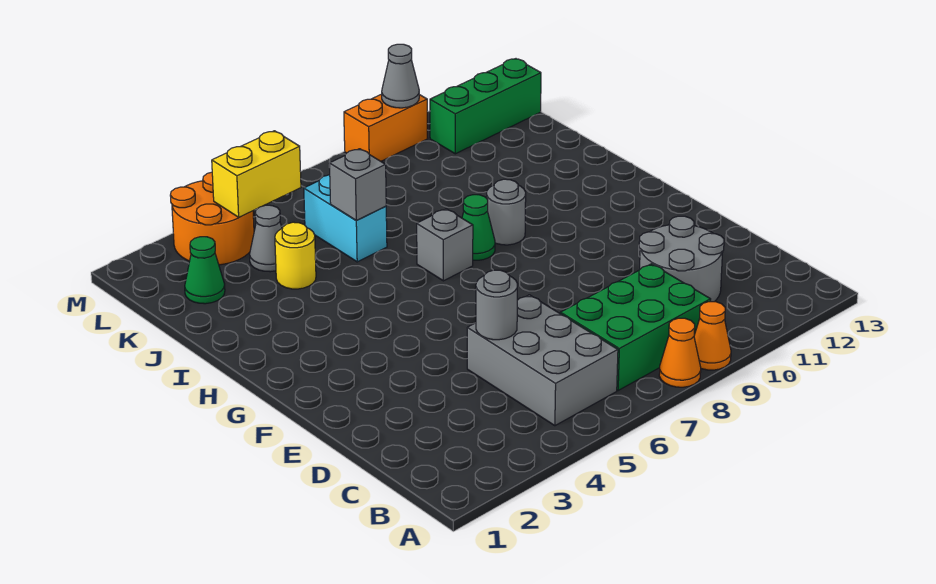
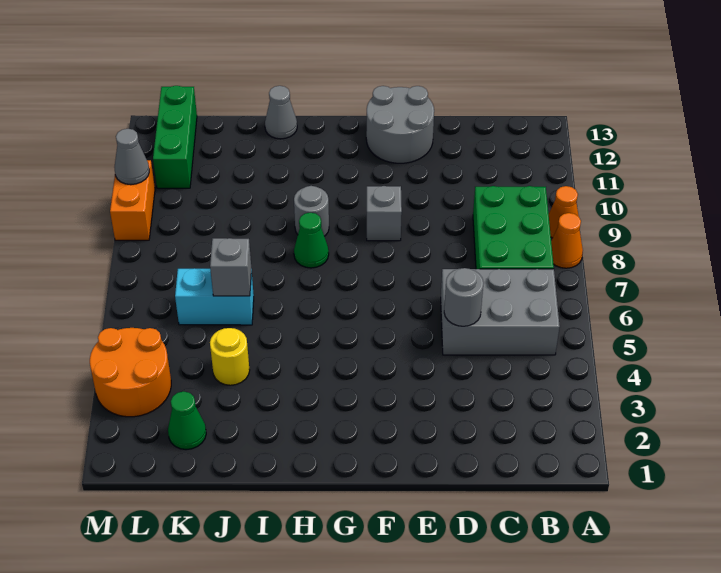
grey 2x2 round brick [639,216,724,302] -> grey 2x2 round brick moved to [366,86,434,163]
grey 1x1 brick [417,209,473,281] -> grey 1x1 brick moved to [367,186,402,241]
grey 1x1 cone [250,205,282,272] -> grey 1x1 cone moved to [265,86,297,139]
yellow 1x2 brick [212,131,301,217] -> none

